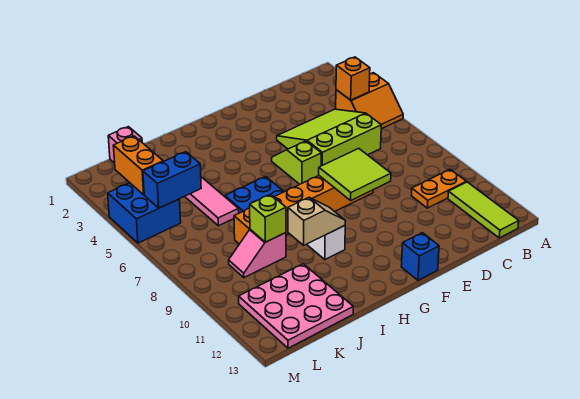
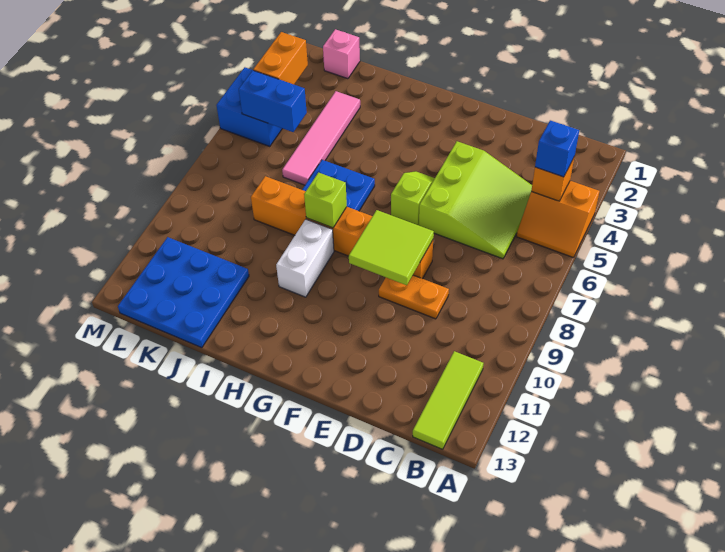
orange 1x2 plate [411,169,466,208] -> orange 1x2 plate moved to [379,275,449,319]
lime 3x3 slope [277,109,381,166] -> lime 3x3 slope turned to [419,141,532,259]
blue 1x1 brick [401,233,439,280] -> blue 1x1 brick moved to [535,120,579,177]
tan 1x2 slope [288,198,345,245] -> none
pink 1x2 slope [229,230,286,278] -> none
lime 1x1 brick [250,194,286,242] -> lime 1x1 brick moved to [304,173,347,228]
pink 3x3 plate [239,264,353,348] -> blue 3x3 plate [118,237,249,348]

